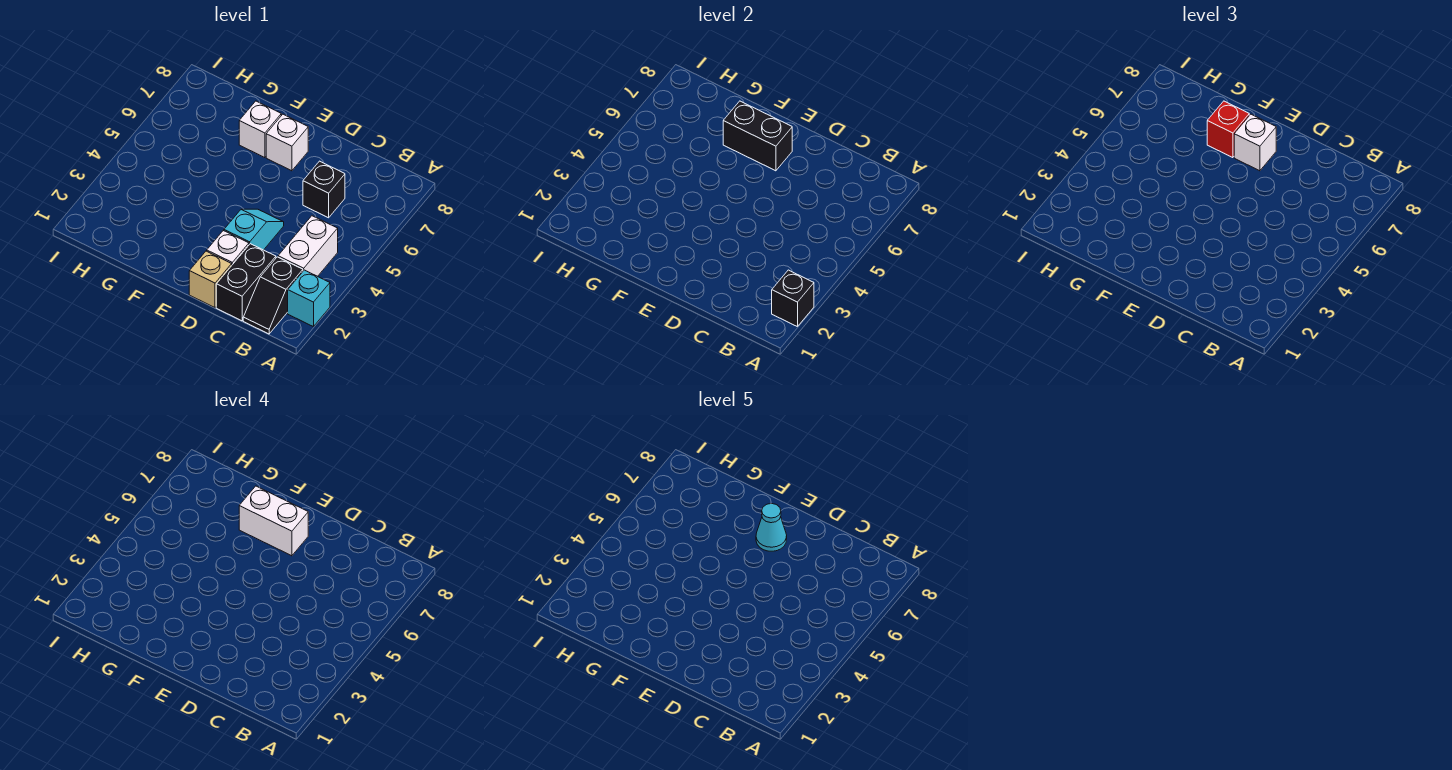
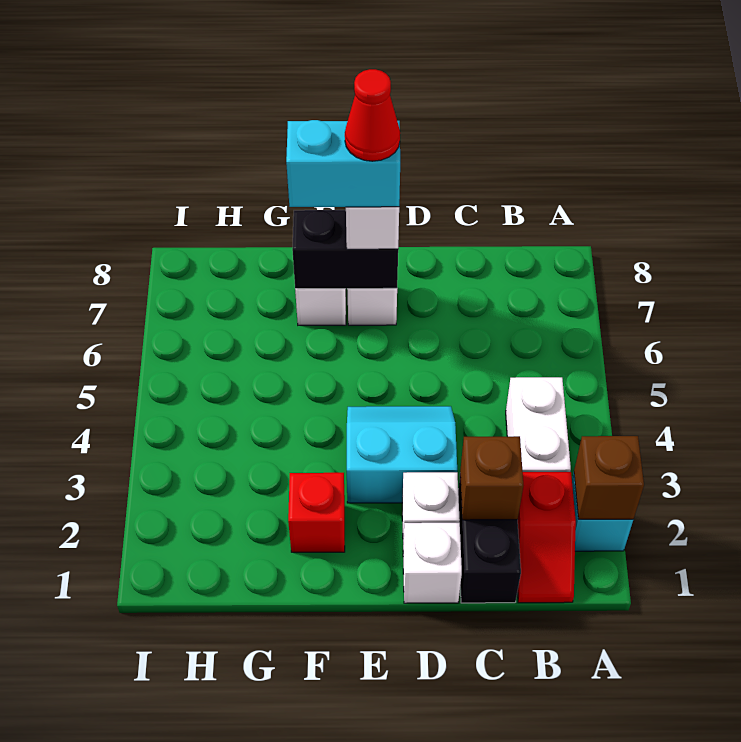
black 1x1 brick [772,270,814,327] -> brown 1x1 brick [574,436,644,519]
black 1x2 slope [243,257,303,334] -> red 1x2 slope [517,472,576,603]
none -> brown 1x1 brick [460,436,523,520]
black 1x1 brick [303,161,345,218] -> none
tan 1x1 brick [189,251,232,307] -> white 1x1 brick [403,523,462,603]
cyan 1x2 slope [224,209,284,250] -> cyan 2x2 slope [347,406,457,503]
white 1x2 brick [239,486,308,556] -> cyan 1x2 brick [286,120,400,207]
cyan 1x1 cone [756,503,787,551] -> red 1x1 cone [345,69,400,161]
red 1x1 brick [1207,101,1249,158] -> red 1x1 brick moved to [288,473,345,552]

